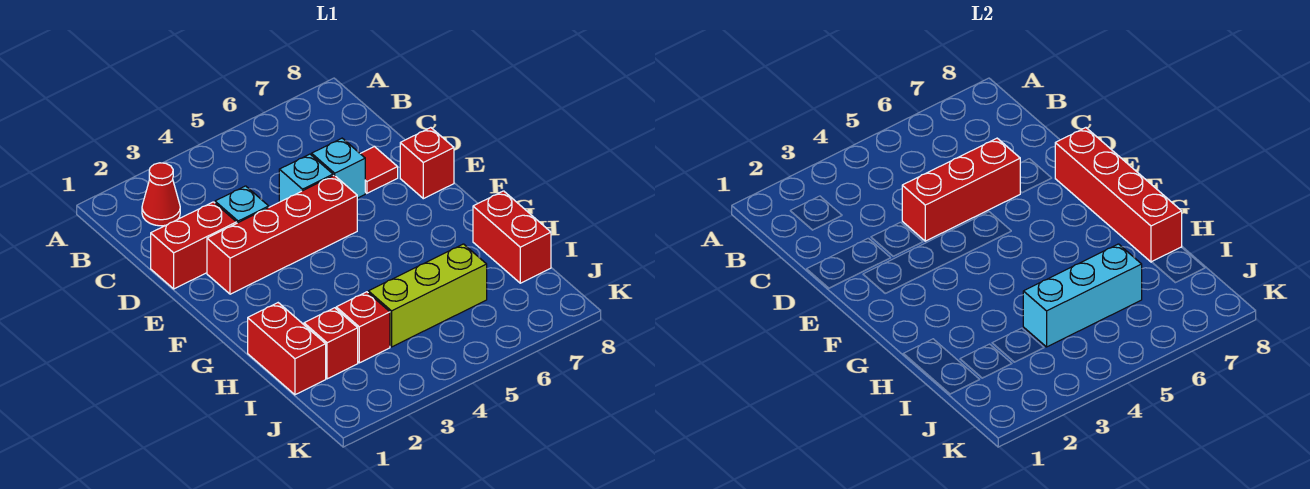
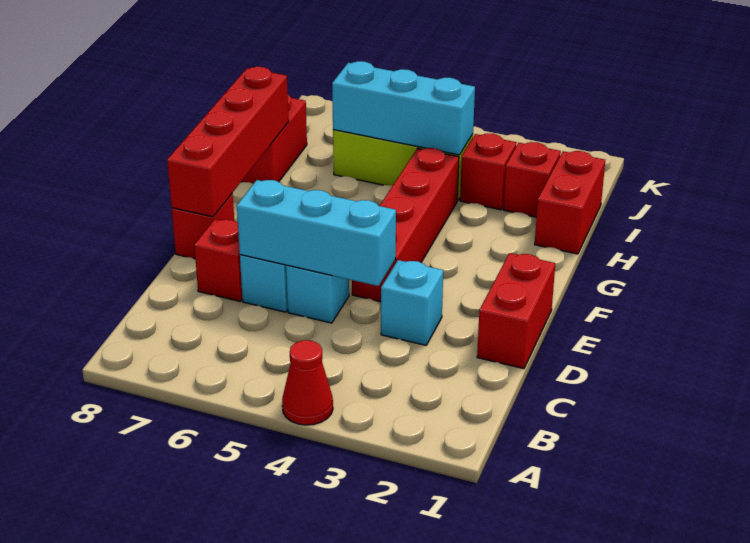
red 1x1 cone [142,163,180,226] -> red 1x1 cone moved to [282,340,333,425]
red 1x2 brick [151,202,237,289] -> red 1x2 brick turned to [477,253,555,369]
red 1x3 brick [902,138,1020,241] -> cyan 1x3 brick [237,180,396,286]
red 1x1 tile [360,146,398,193] -> red 1x1 brick [194,219,242,301]
red 1x4 brick [207,175,357,294] -> red 1x4 brick turned to [352,148,459,302]

